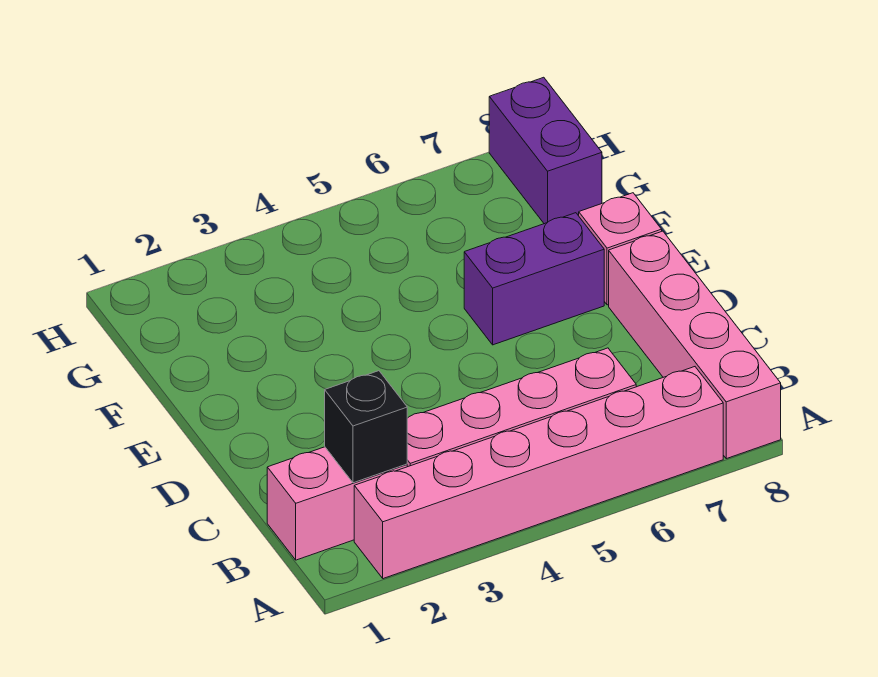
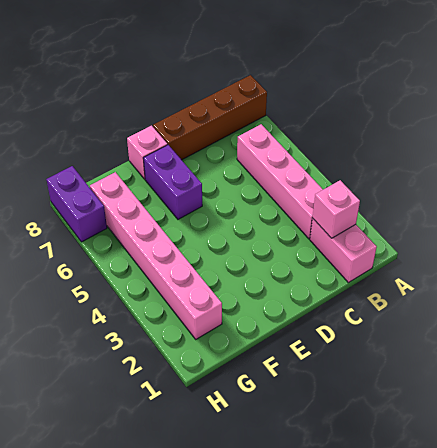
pink 1x6 brick [354,367,723,579] -> pink 1x6 brick moved to [90,172,222,339]
pink 1x4 brick [609,231,781,459] -> brown 1x4 brick [153,75,267,160]
black 1x1 brick [325,371,407,483] -> pink 1x1 brick [313,180,360,238]
purple 1x2 brick [489,77,602,224] -> purple 1x2 brick turned to [46,166,107,242]

